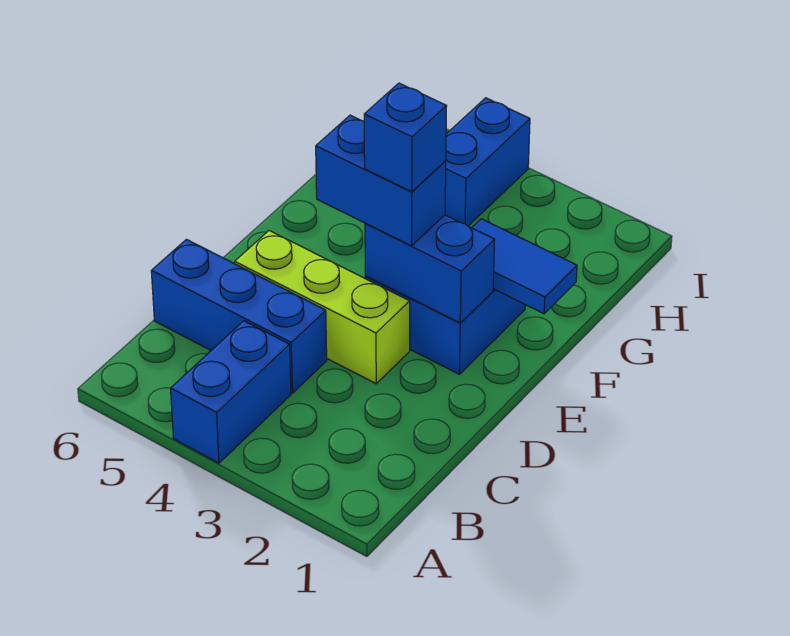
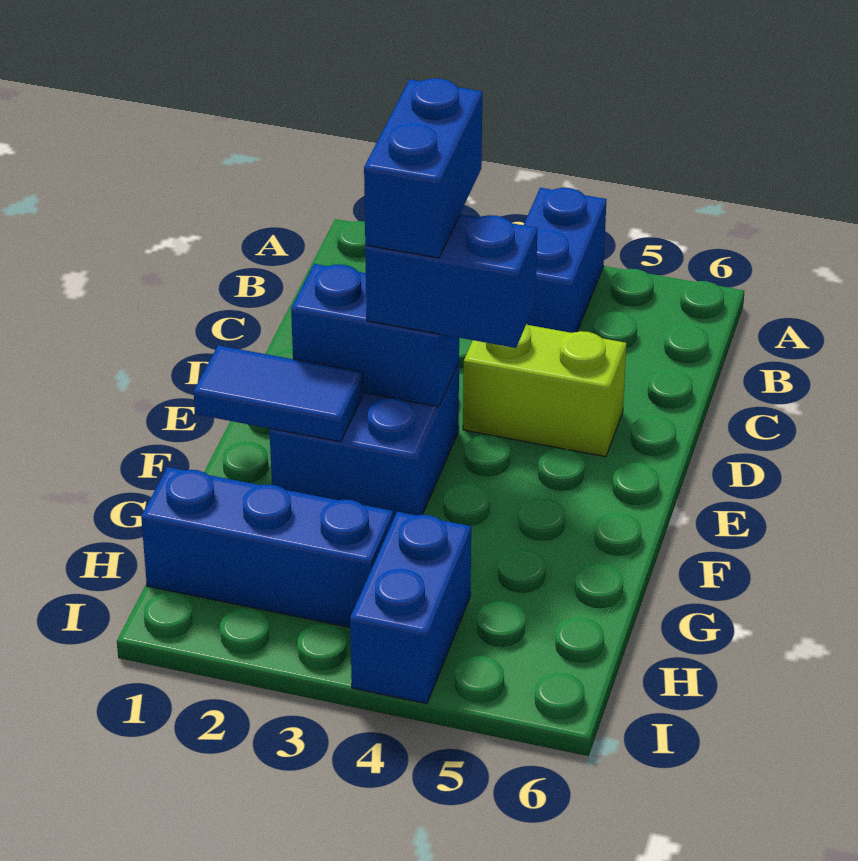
blue 1x3 brick [151,239,327,393] -> blue 1x3 brick moved to [141,467,393,627]
lime 1x3 brick [235,231,410,384] -> lime 1x2 brick [463,324,626,457]
blue 1x1 brick [364,83,447,192] -> blue 1x2 brick [364,78,482,258]

